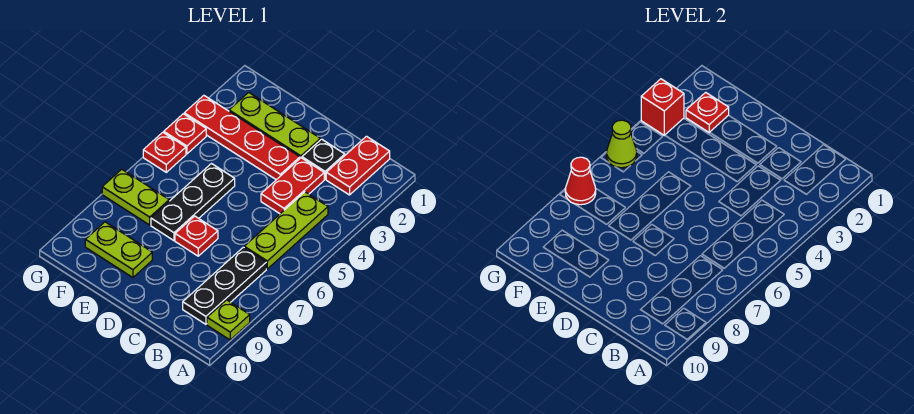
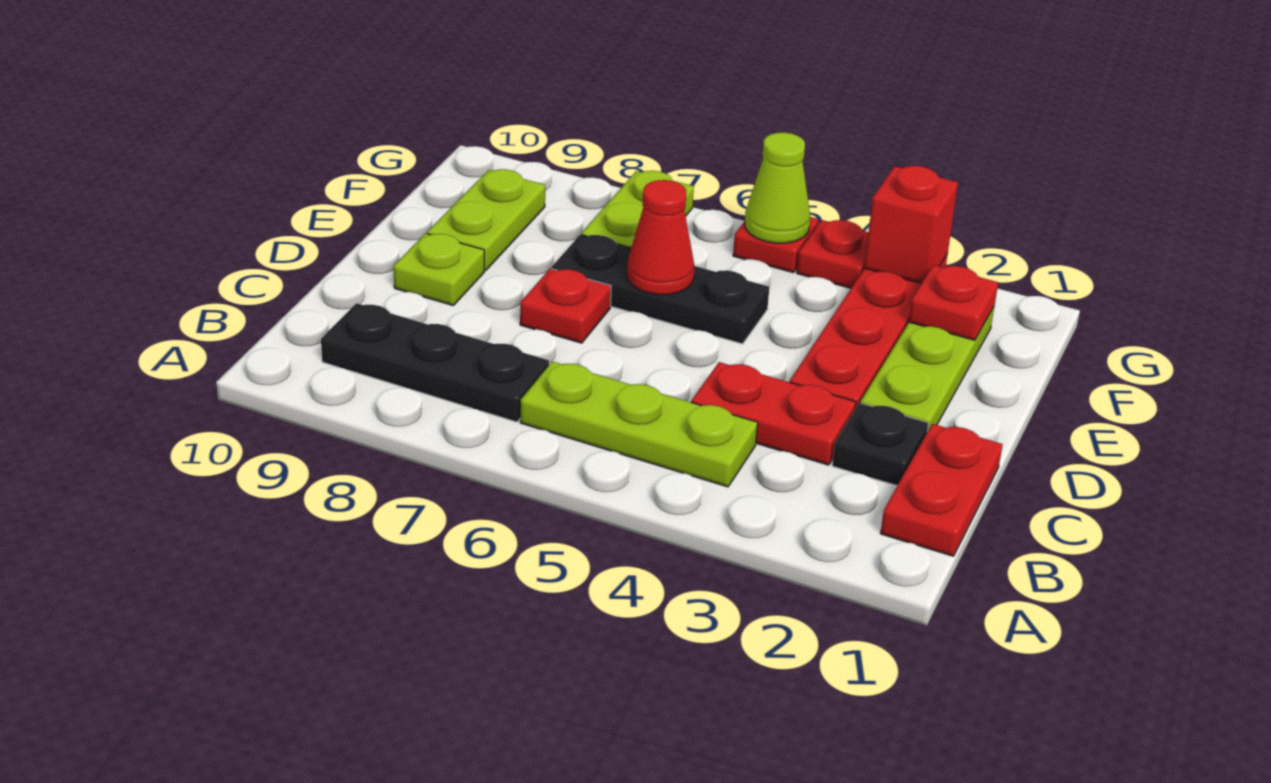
lime 1x1 plate [207,300,250,340] -> lime 1x1 plate moved to [393,233,484,306]
red 1x2 plate [326,136,390,195] -> red 1x2 plate turned to [880,424,1003,556]
red 1x1 cone [565,157,596,205] -> red 1x1 cone moved to [627,180,694,295]

